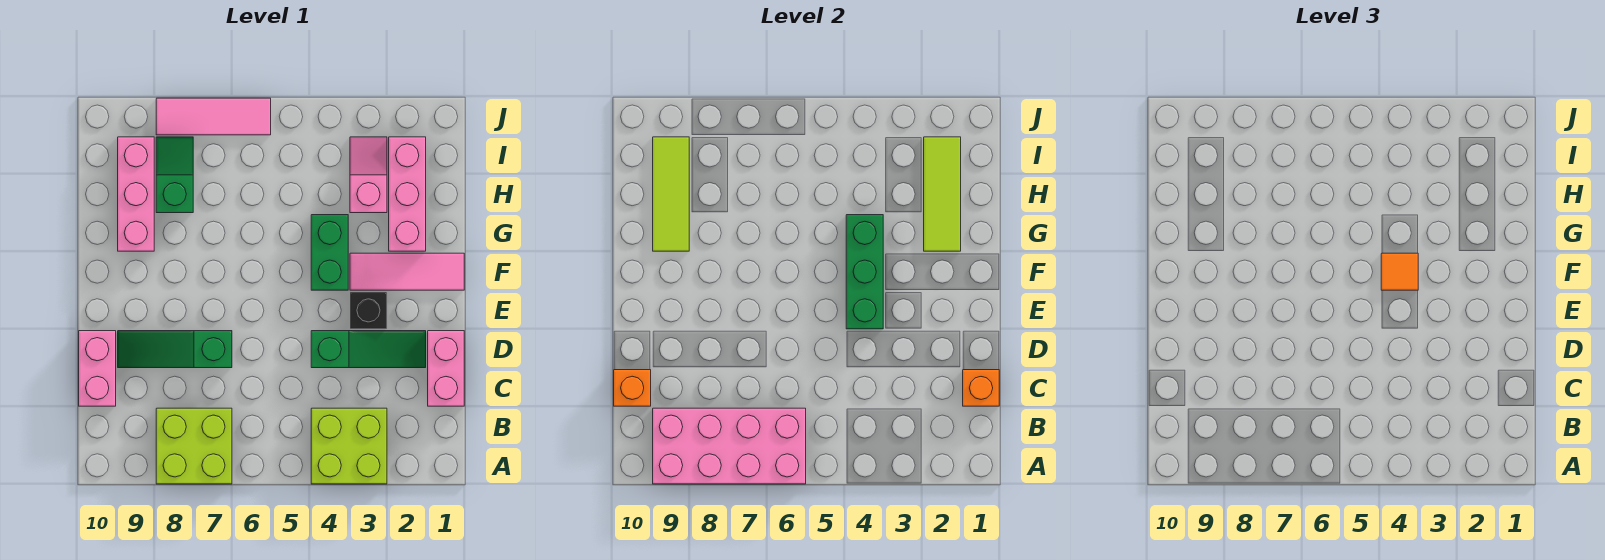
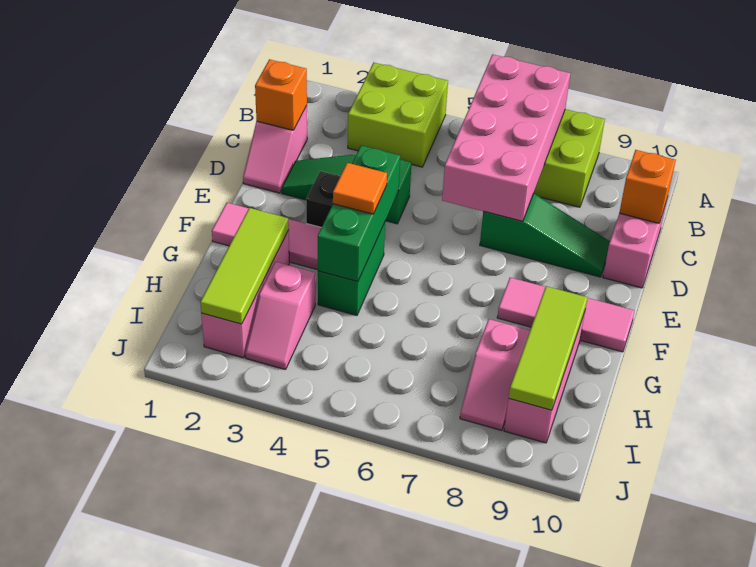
pink 2x4 brick [653,408,806,484] -> pink 2x4 brick turned to [442,54,570,221]
pink 1x2 brick [428,331,464,406] -> pink 1x2 slope [243,105,307,193]
green 1x2 slope [156,137,193,213] -> pink 1x2 slope [460,319,530,430]
pink 1x3 tile [156,98,271,135] -> pink 1x3 tile moved to [497,278,634,352]

